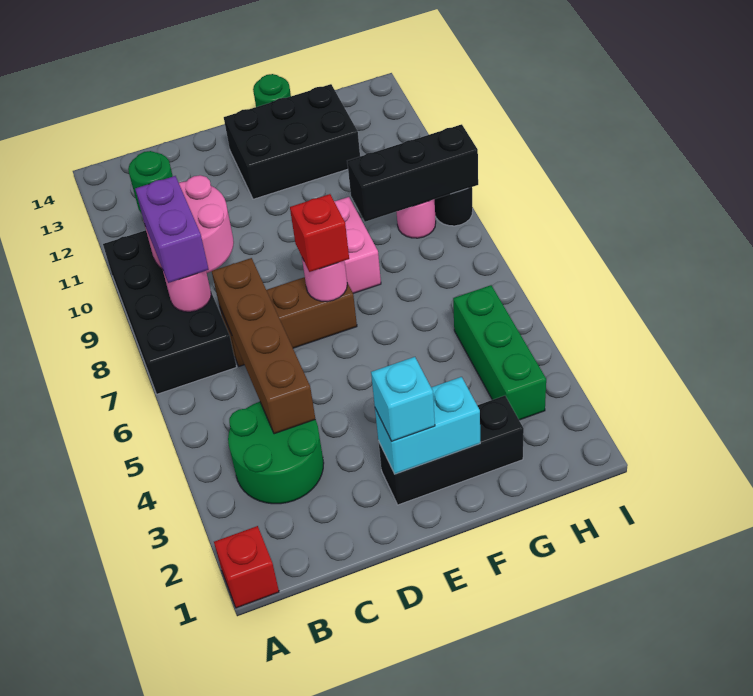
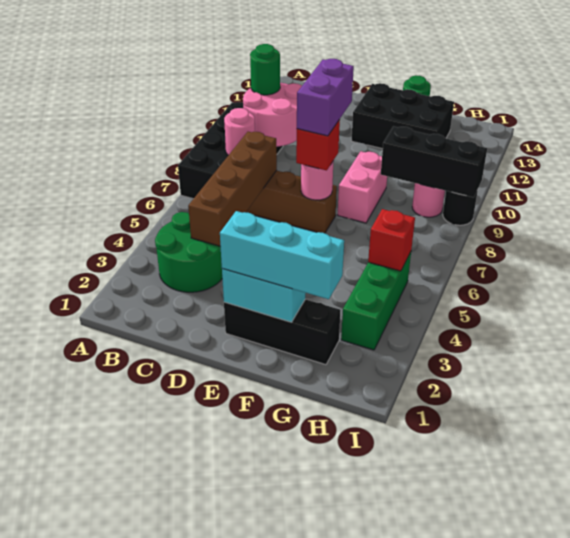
red 1x1 brick [214,526,279,608] -> red 1x1 brick moved to [368,209,415,271]
purple 1x2 brick [135,176,209,283] -> purple 1x2 brick moved to [297,59,354,136]
cyan 1x1 brick [371,357,435,441] -> cyan 1x3 brick [220,211,344,299]

